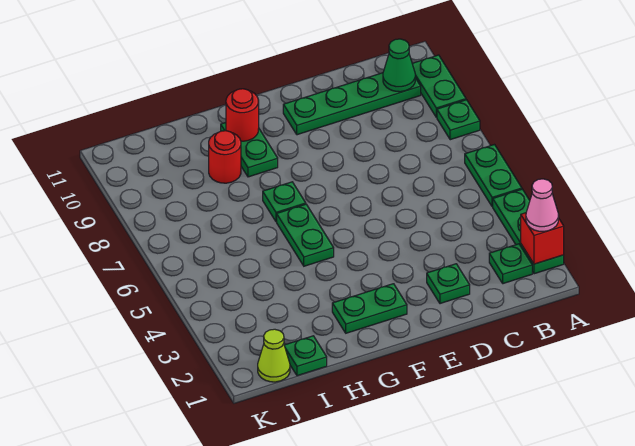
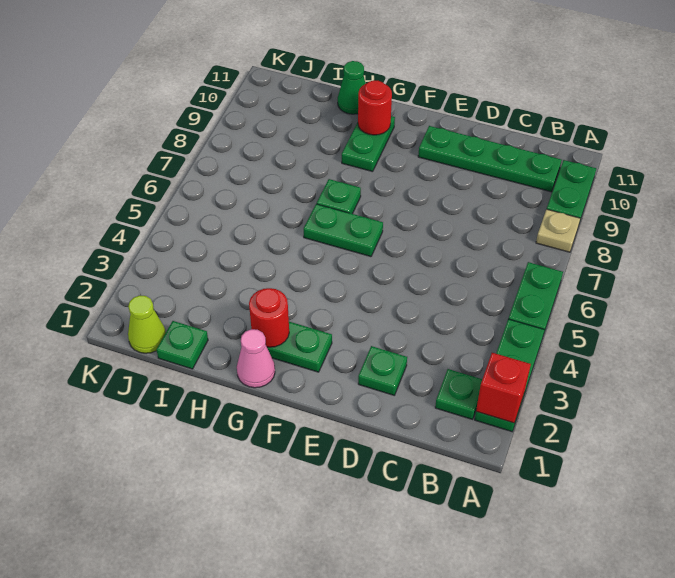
pink 1x1 cone [526,179,559,231] -> pink 1x1 cone moved to [237,329,275,388]
green 1x1 plate [437,100,480,140] -> tan 1x1 plate [536,209,580,252]
green 1x1 cone [383,39,415,92] -> green 1x1 cone moved to [338,61,366,114]
green 1x2 plate [277,204,334,266] -> green 1x2 plate turned to [304,204,383,257]
red 1x1 round brick [209,131,241,183] -> red 1x1 round brick moved to [249,288,289,347]

